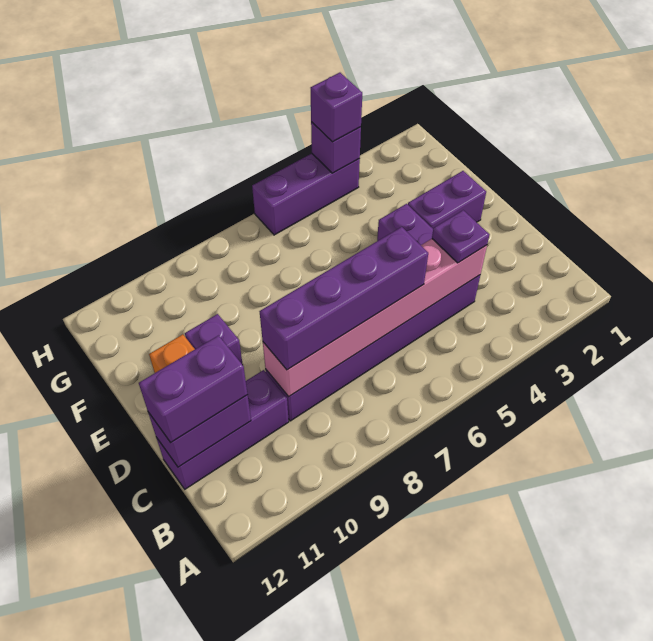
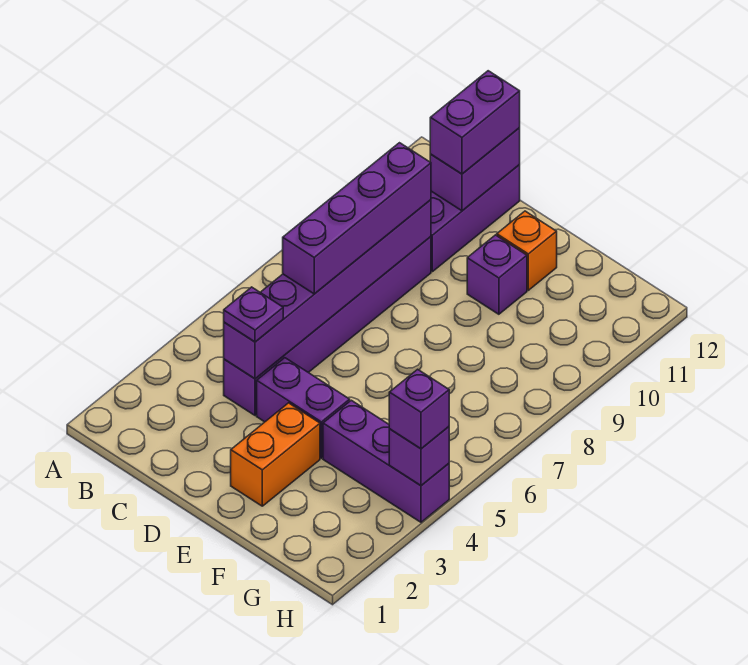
pink 1x6 brick [263,239,487,397] -> purple 1x6 brick [224,200,431,379]
purple 1x2 brick [408,171,486,228] -> orange 1x2 brick [231,403,320,506]
purple 1x3 brick [252,153,360,235] -> purple 1x3 brick turned to [323,400,449,522]

